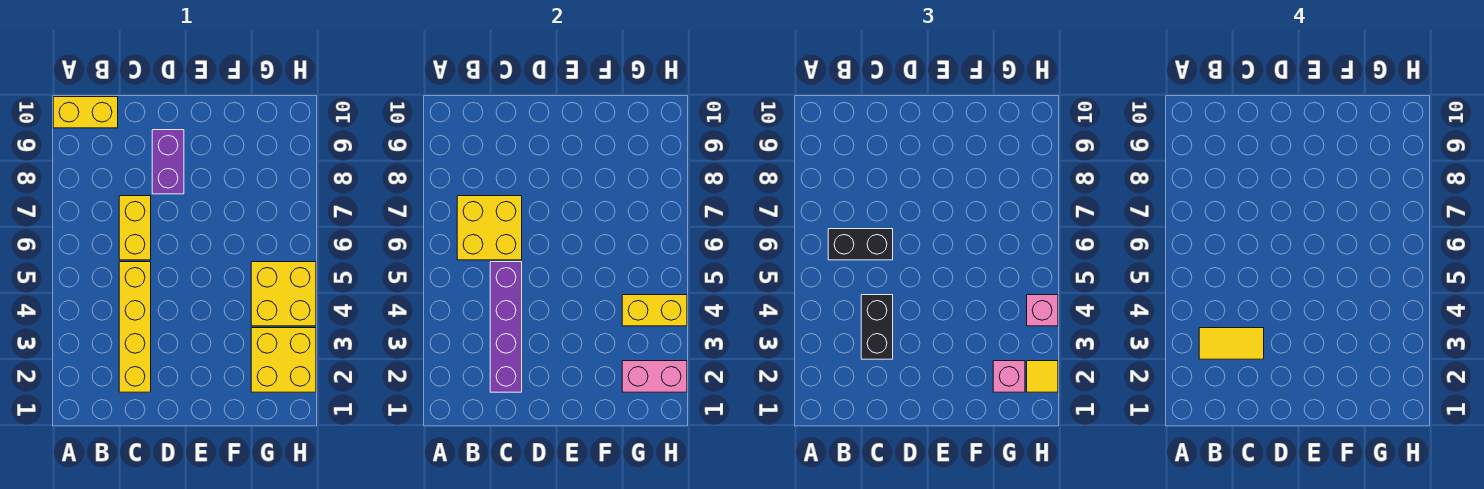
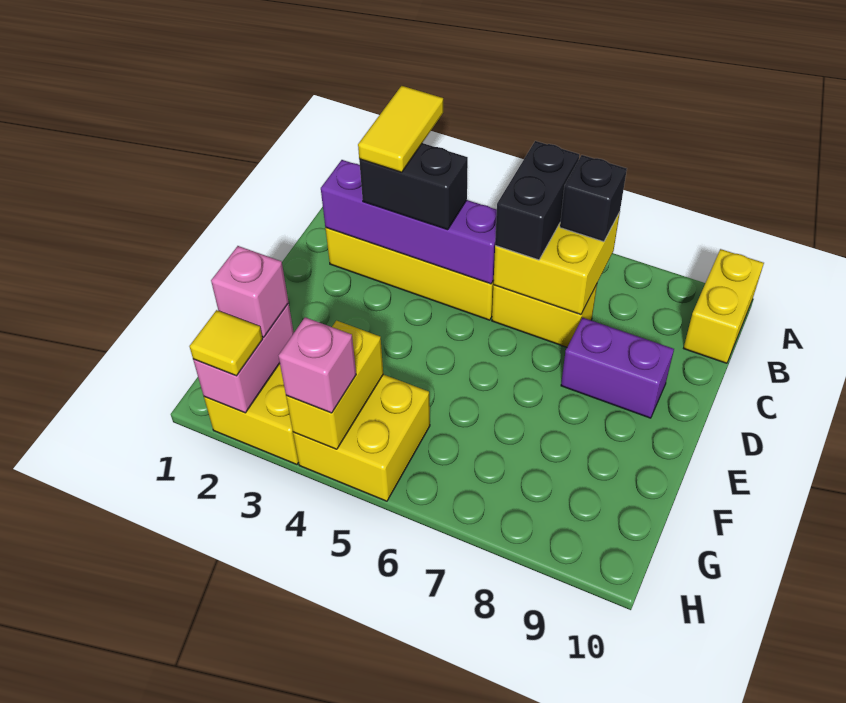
none -> black 1x1 brick [560,155,627,242]

